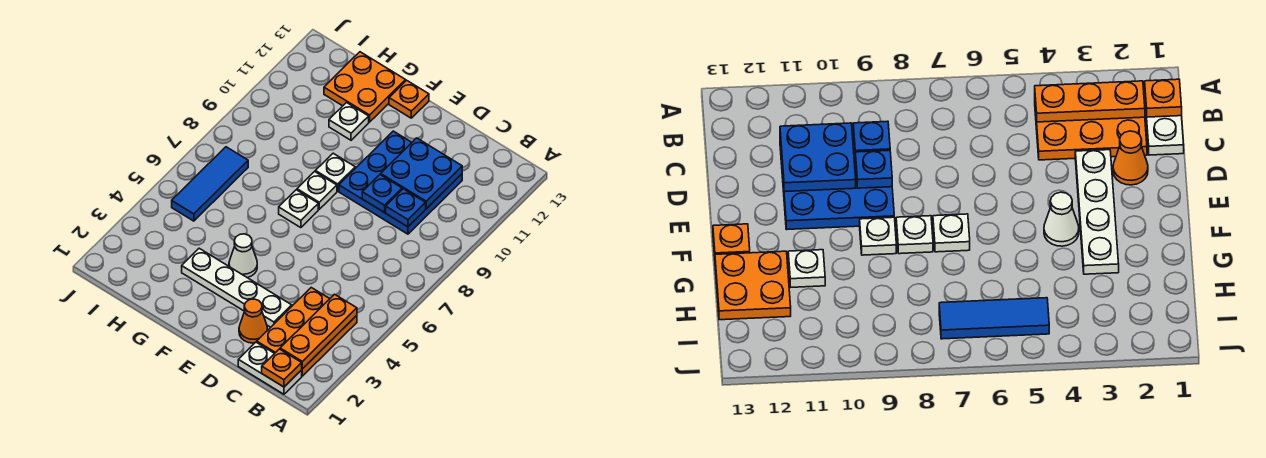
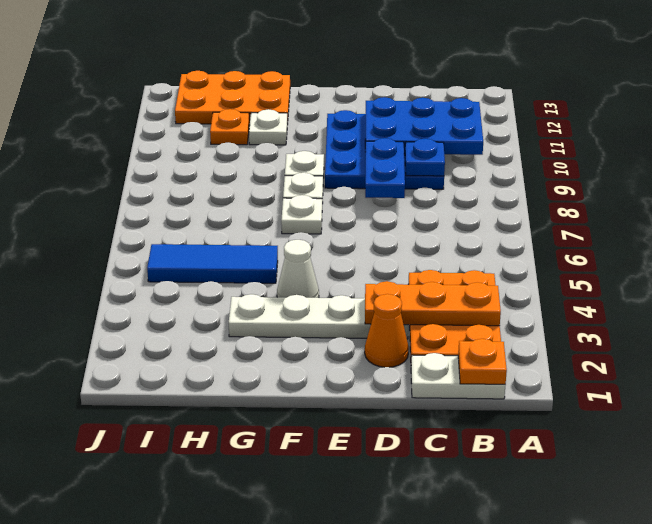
orange 1x3 plate [280,294,357,369] -> orange 1x3 plate turned to [365,281,501,326]
blue 2x2 plate [381,138,462,209] -> blue 2x3 plate [365,97,483,155]
blue 1x1 plate [362,175,402,213] -> blue 1x2 plate [365,138,405,198]
orange 1x1 plate [389,80,429,118] -> orange 1x1 plate moved to [210,109,250,145]
orange 2x2 plate [324,52,406,122] -> orange 2x3 plate [175,71,290,125]
blue 1x3 tile [172,147,248,221] -> blue 1x3 tile turned to [147,244,278,283]

